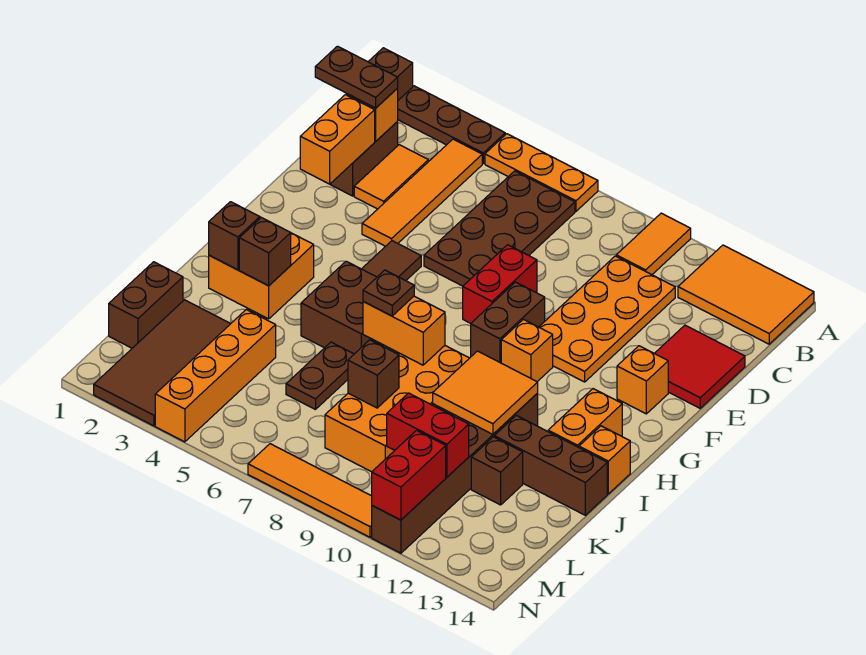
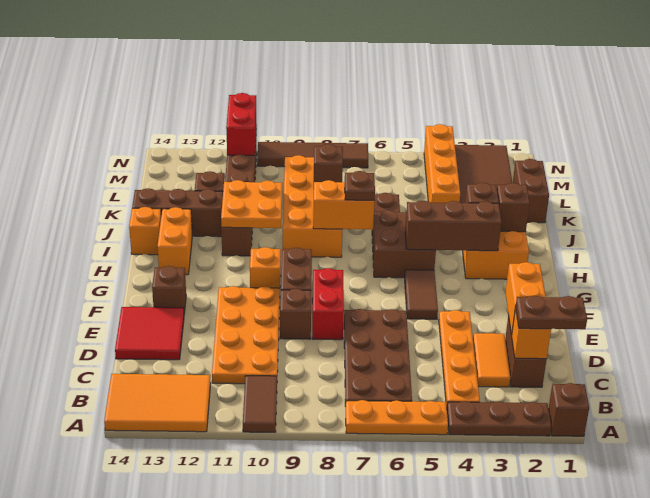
orange 1x2 tile [616,213,691,275] -> brown 1x2 tile [243,376,277,432]
orange 1x4 tile [362,139,482,246] -> orange 1x4 plate [439,310,480,407]
none -> brown 1x1 brick [280,289,311,339]
orange 1x1 brick [617,346,668,414] -> brown 1x1 brick [152,266,186,314]
none -> brown 1x3 brick [405,201,501,251]
orange 2x2 tile [433,351,538,434] -> orange 2x2 plate [221,180,282,228]
red 1x2 brick [387,393,469,477] -> none
orange 1x4 tile [248,444,372,537] -> brown 1x4 tile [257,142,368,168]

